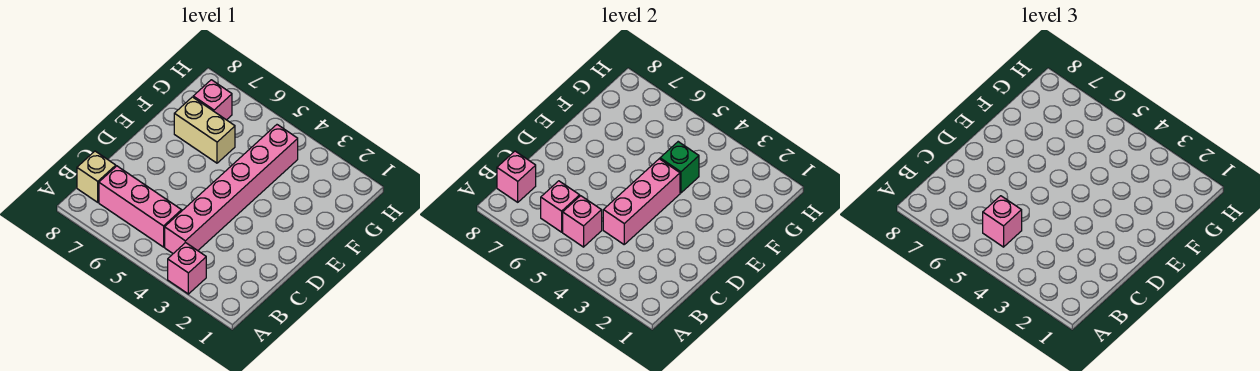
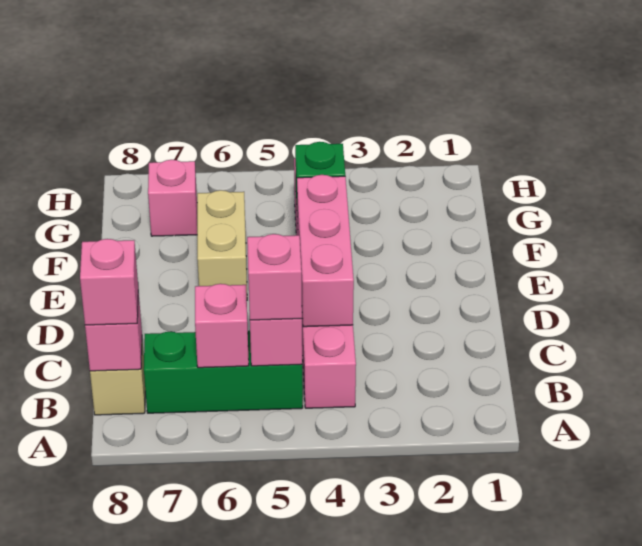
pink 1x1 brick [168,243,206,294] -> pink 1x1 brick moved to [80,239,138,325]
pink 1x3 brick [99,166,182,247] -> green 1x3 brick [144,330,303,413]
tan 1x2 brick [174,97,235,163] -> tan 1x2 brick turned to [197,190,247,293]

